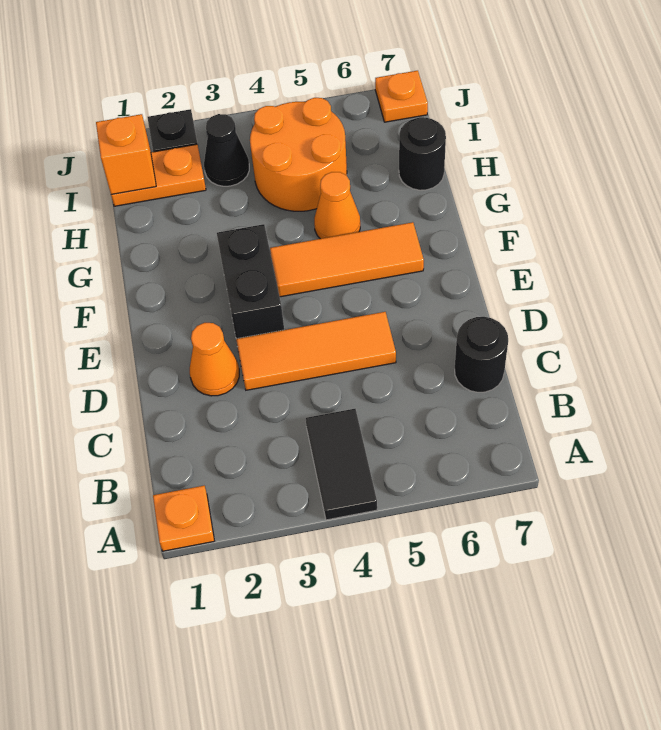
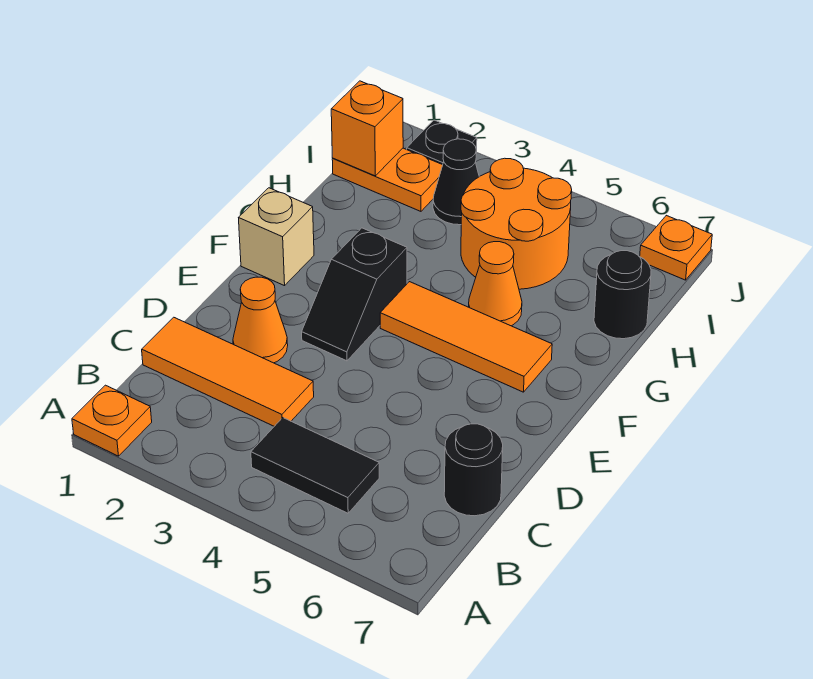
black 1x2 tile [306,409,377,520] -> black 1x2 tile turned to [251,418,379,513]
orange 1x3 tile [236,312,396,390] -> orange 1x3 tile moved to [142,317,314,426]
black 1x2 brick [217,224,284,339] -> black 1x2 slope [302,228,407,361]
none -> tan 1x1 brick [239,188,314,286]

